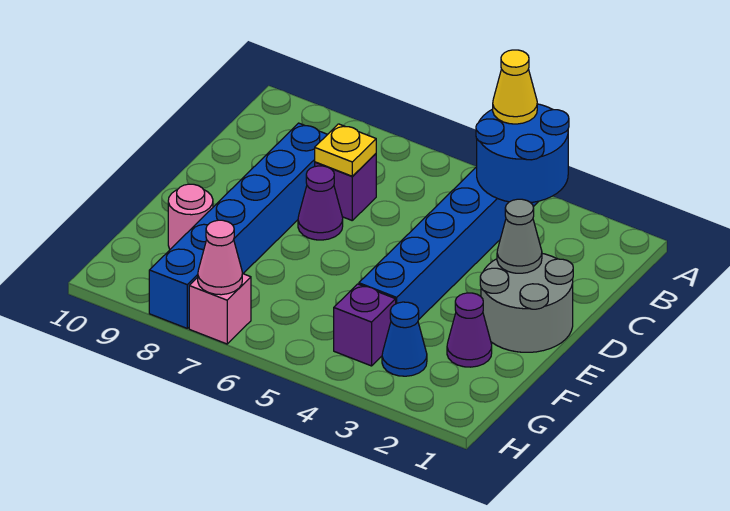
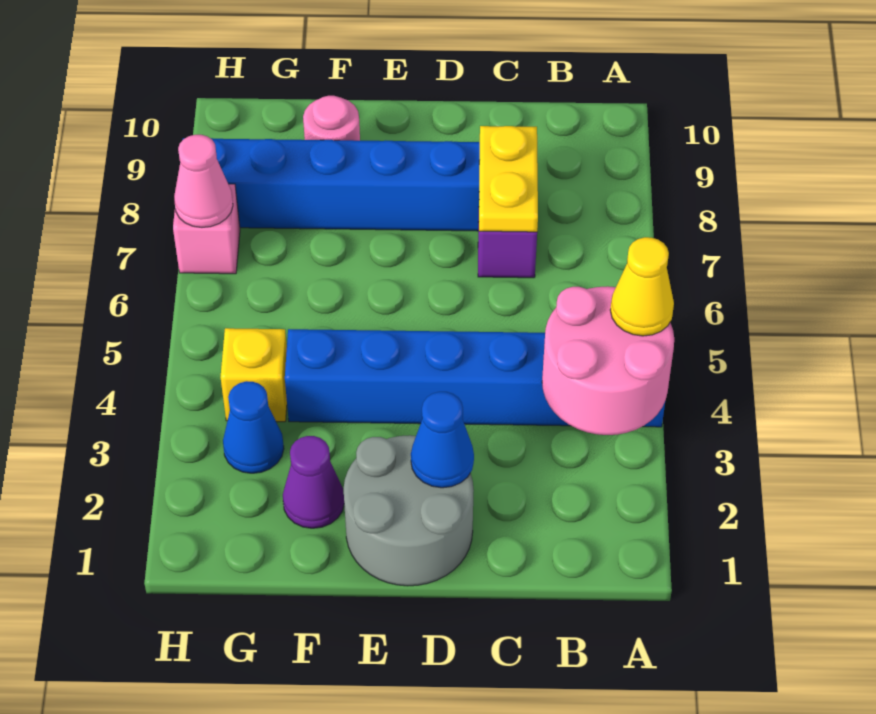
blue 2x2 round brick [476,104,569,203] -> pink 2x2 round brick [542,286,674,435]
yellow 1x1 plate [315,124,376,176] -> yellow 1x2 plate [479,126,538,232]
grey 1x1 cone [497,199,542,273] -> blue 1x1 cone [411,392,474,488]
purple 1x1 cone [298,166,343,240] -> none
purple 1x1 brick [334,284,396,366] -> yellow 1x1 brick [220,328,287,422]

